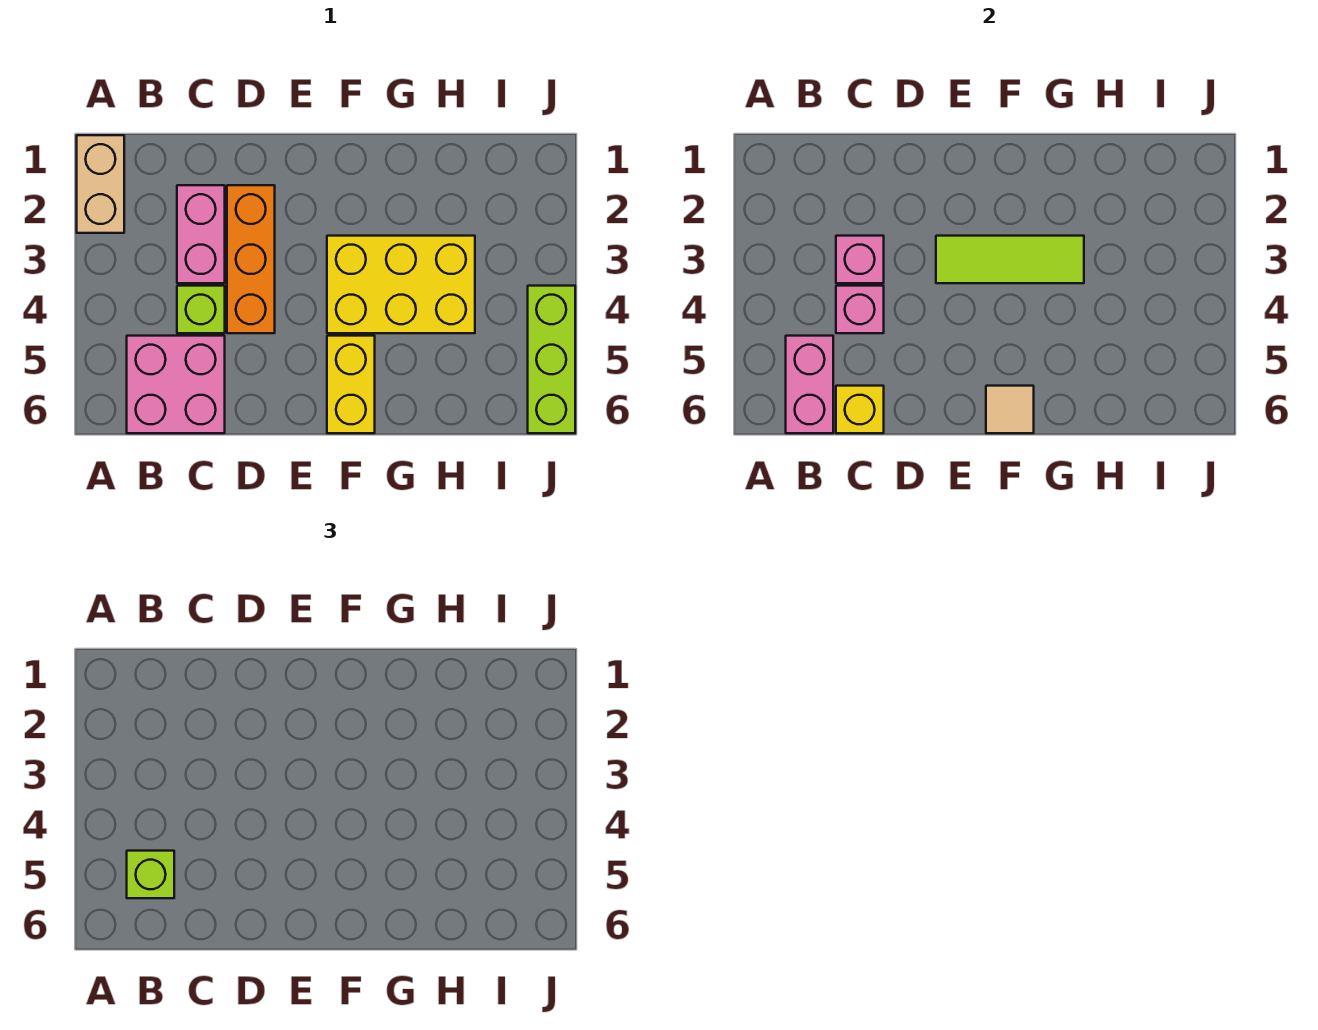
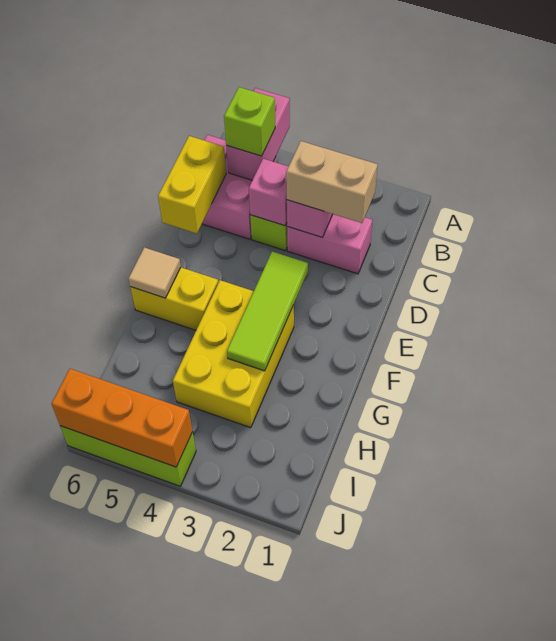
tan 1x2 brick [77,135,124,233] -> tan 1x2 brick moved to [286,141,378,223]
pink 1x2 brick [786,336,833,433] -> pink 1x2 brick turned to [226,88,290,180]
yellow 1x1 brick [836,386,884,433] -> yellow 1x2 brick [158,136,226,233]
orange 1x3 brick [227,185,275,333] -> orange 1x3 brick moved to [52,369,193,467]

